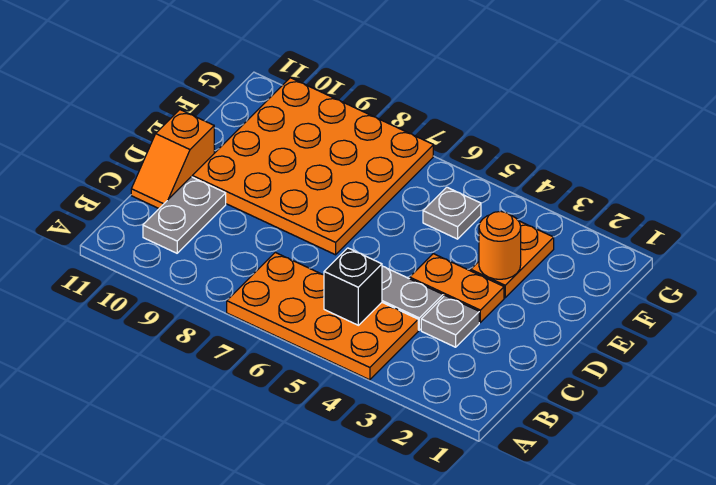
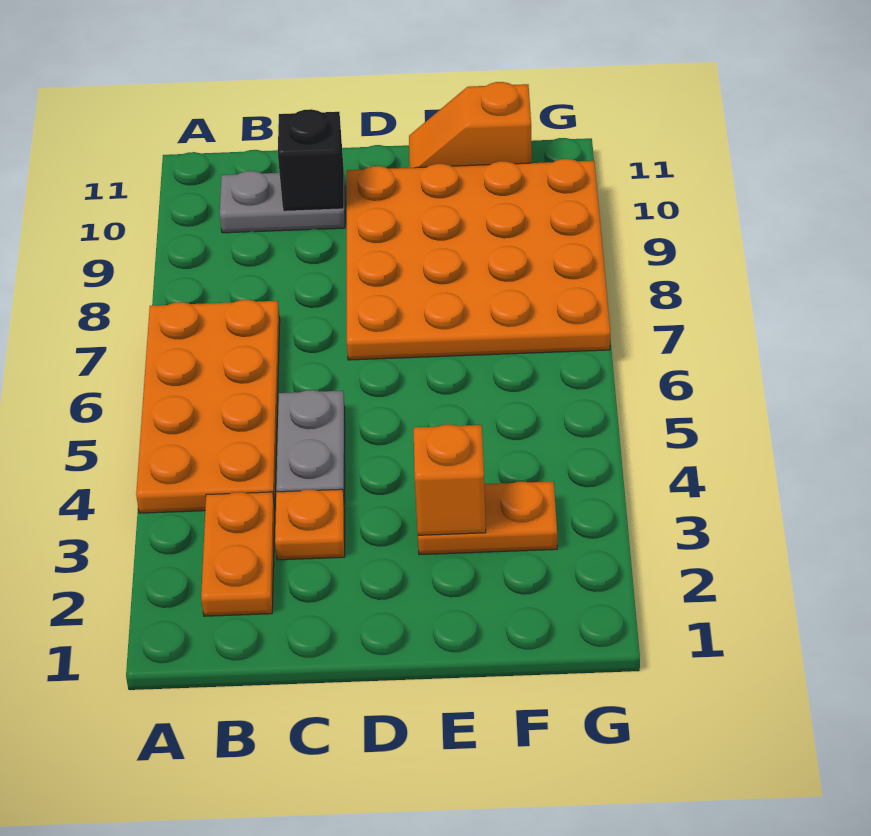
black 1x1 brick [324,248,382,325] -> black 1x1 brick moved to [278,109,344,211]
grey 1x1 plate [421,296,479,347] -> orange 1x1 plate [275,489,345,560]
orange 1x2 slope [131,110,214,208] -> orange 1x2 slope moved to [409,82,532,168]
orange 1x2 plate [410,254,504,322] -> orange 1x2 plate moved to [201,492,275,616]
orange 1x1 round brick [479,211,521,279] -> orange 1x1 brick [414,425,486,535]
grey 1x1 plate [423,187,481,239] -> none

